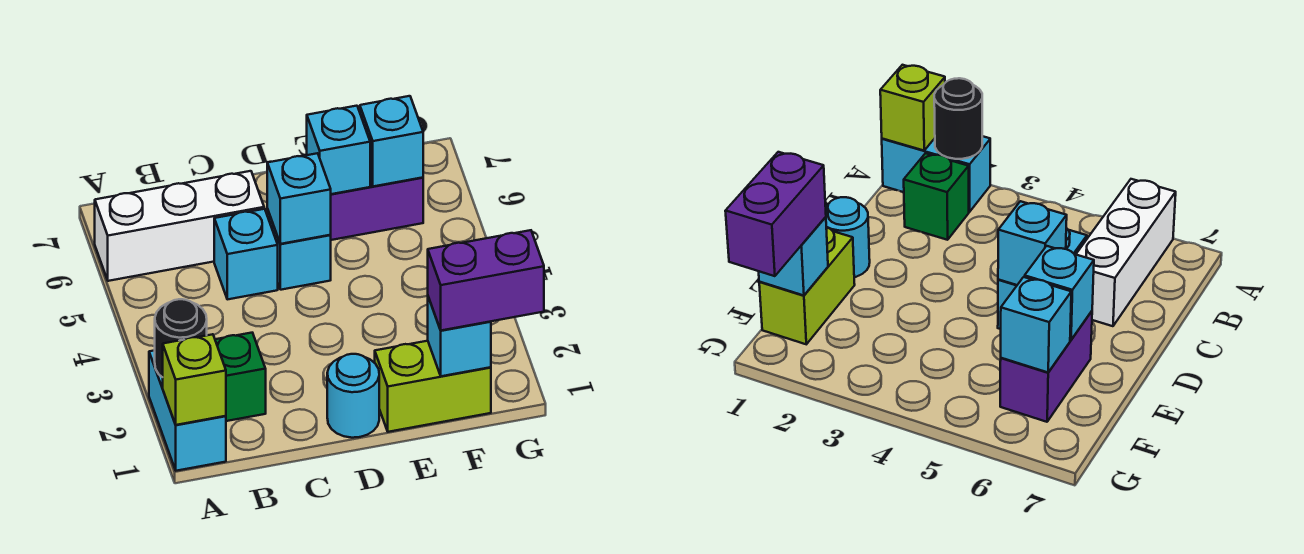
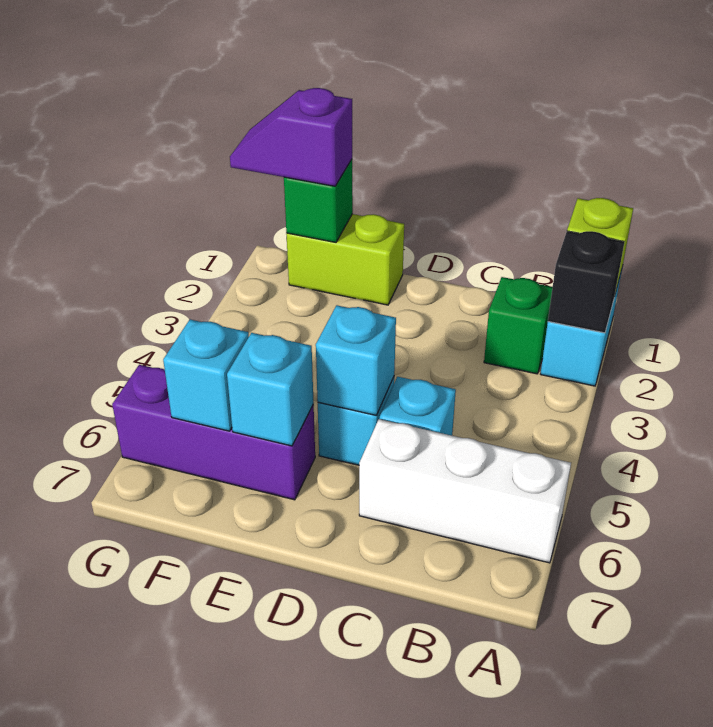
black 1x1 round brick [155,299,207,377] -> black 1x1 brick [548,231,624,333]
cyan 1x1 round brick [327,354,379,438] -> none
purple 1x2 brick [331,177,423,240] -> purple 1x3 brick [112,365,315,500]
cyan 1x1 brick [428,297,491,376] -> green 1x1 brick [284,159,353,242]
purple 1x2 brick [428,230,544,330] -> purple 1x2 slope [230,88,352,186]

